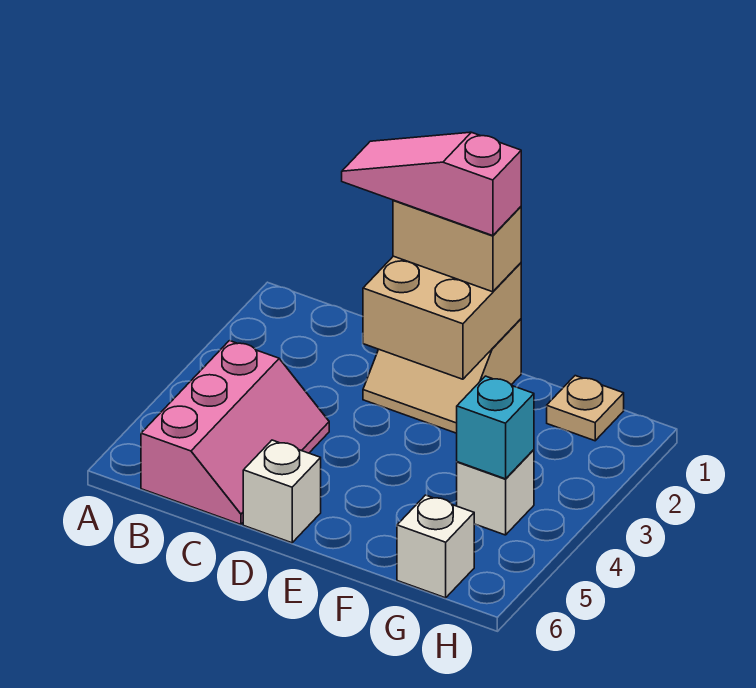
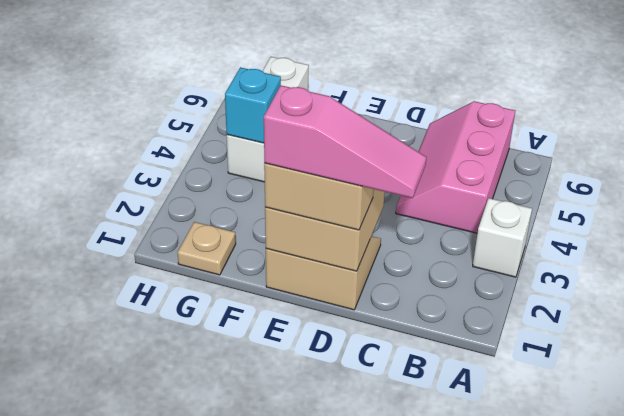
white 1x1 brick [243,440,321,543] -> white 1x1 brick moved to [473,198,532,277]

